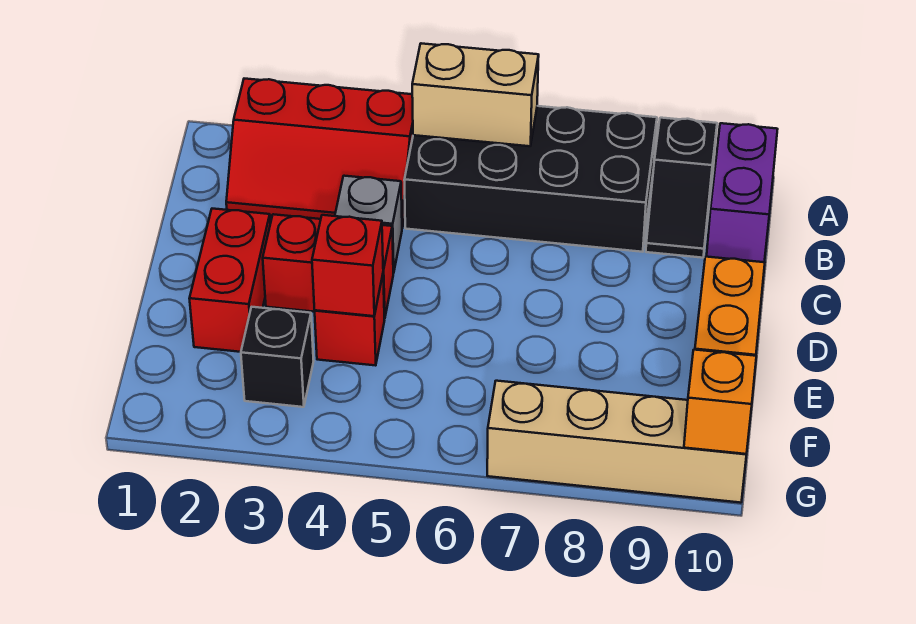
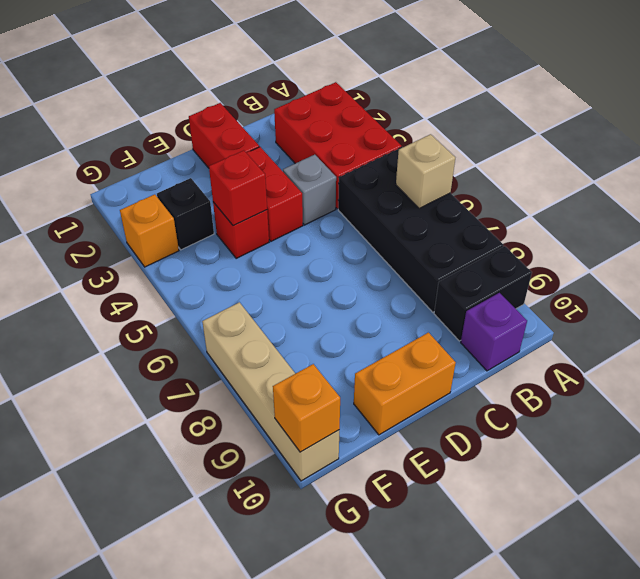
red 2x3 slope [226,79,413,228] -> red 2x3 brick [274,82,401,209]
tan 1x2 brick [412,43,539,146] -> tan 1x1 brick [396,134,455,208]
black 1x2 slope [646,118,717,258] -> black 1x2 brick [434,246,532,341]
purple 1x2 brick [707,123,778,262] -> purple 1x1 brick [461,293,527,371]
red 1x2 brick [189,209,270,352] -> red 1x2 brick turned to [189,103,259,168]
none -> orange 1x1 brick [120,194,179,267]

